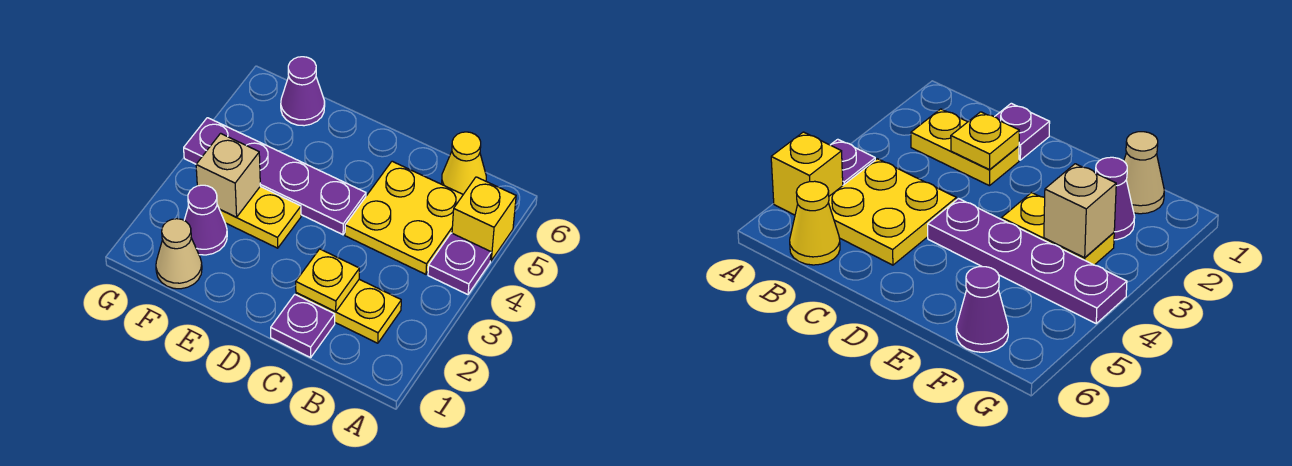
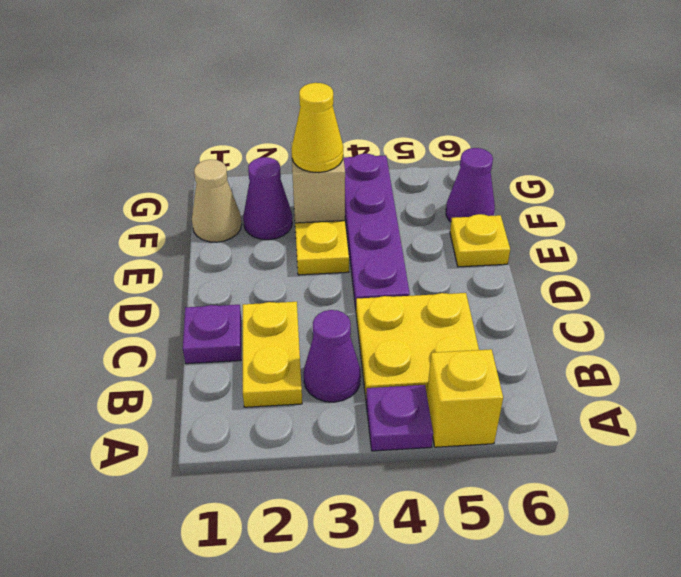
none -> purple 1x1 cone [304,310,361,402]
yellow 1x1 cone [442,132,486,194] -> yellow 1x1 cone moved to [292,83,343,172]
yellow 1x1 plate [296,249,359,312] -> yellow 1x1 plate moved to [450,214,510,267]

